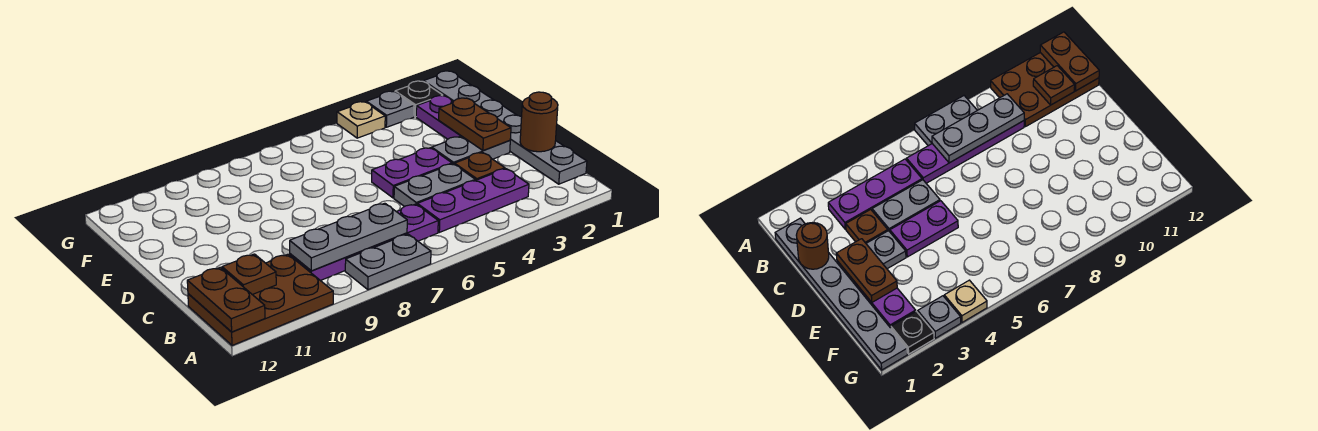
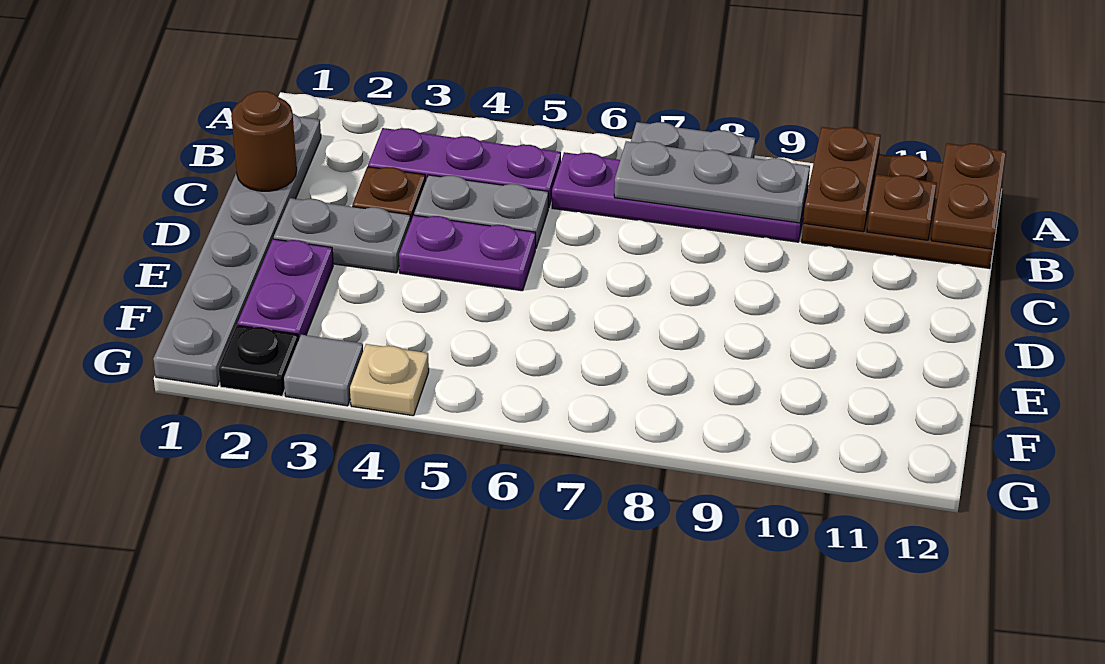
brown 1x2 plate [439,98,511,151] -> brown 1x2 plate moved to [803,127,881,232]
grey 1x1 plate [366,91,414,127] -> grey 1x1 tile [284,335,363,406]

